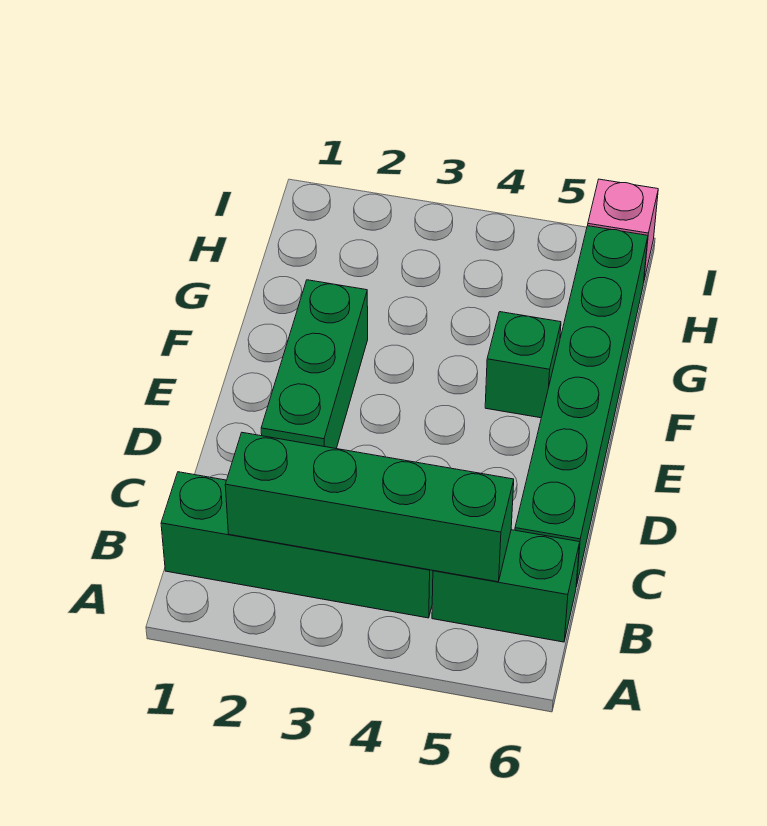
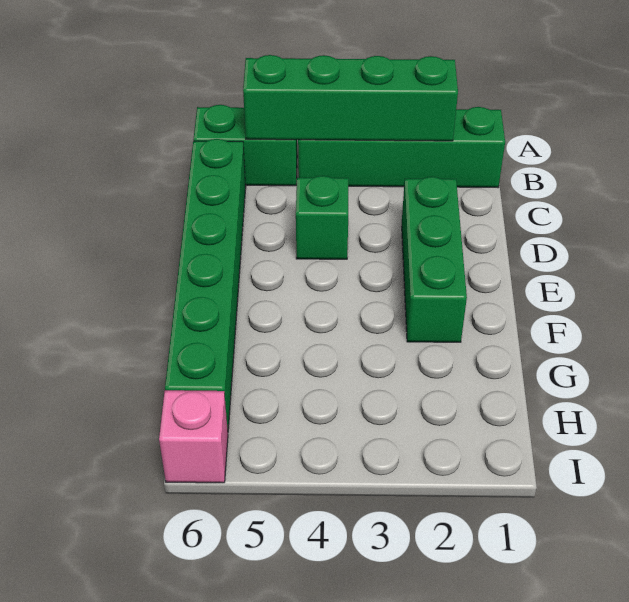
green 1x1 brick [485,312,561,418] -> green 1x1 brick moved to [296,176,348,259]

